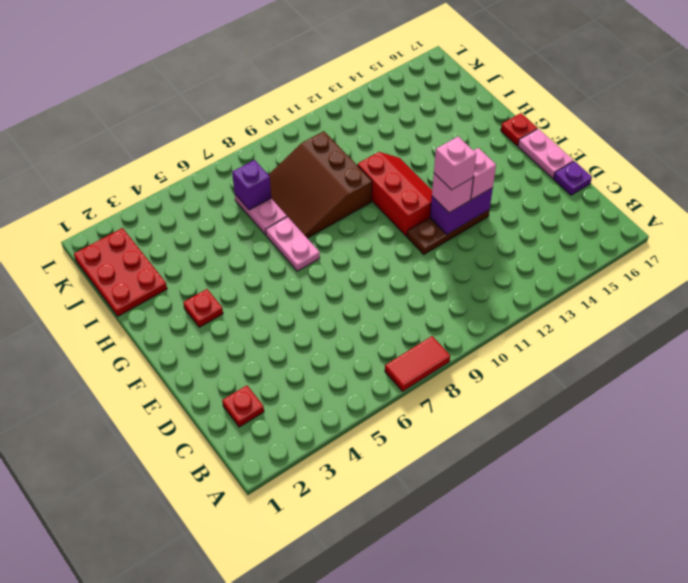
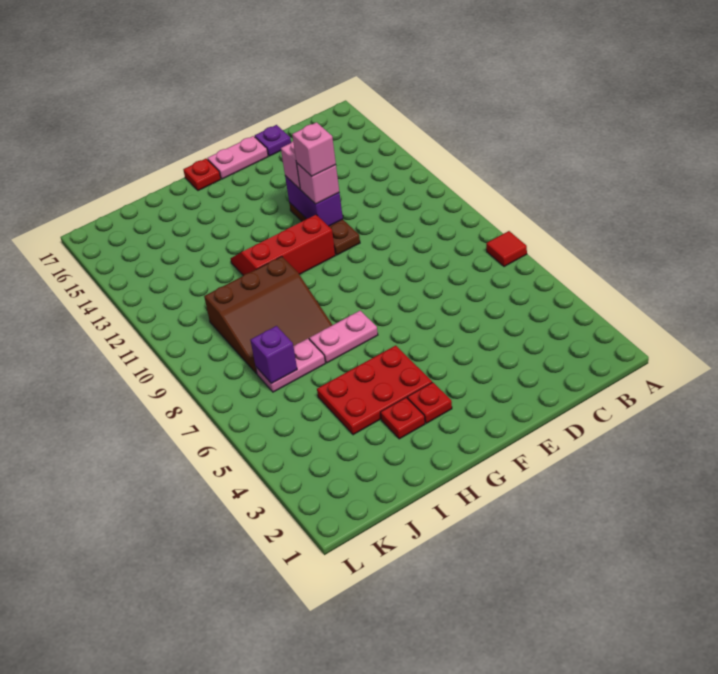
red 1x2 tile [385,336,450,391] -> red 1x1 tile [486,231,527,267]
red 1x1 plate [222,385,264,427] -> red 1x1 plate moved to [380,398,425,439]
red 2x3 plate [74,228,167,316] -> red 2x3 plate moved to [317,345,432,435]

